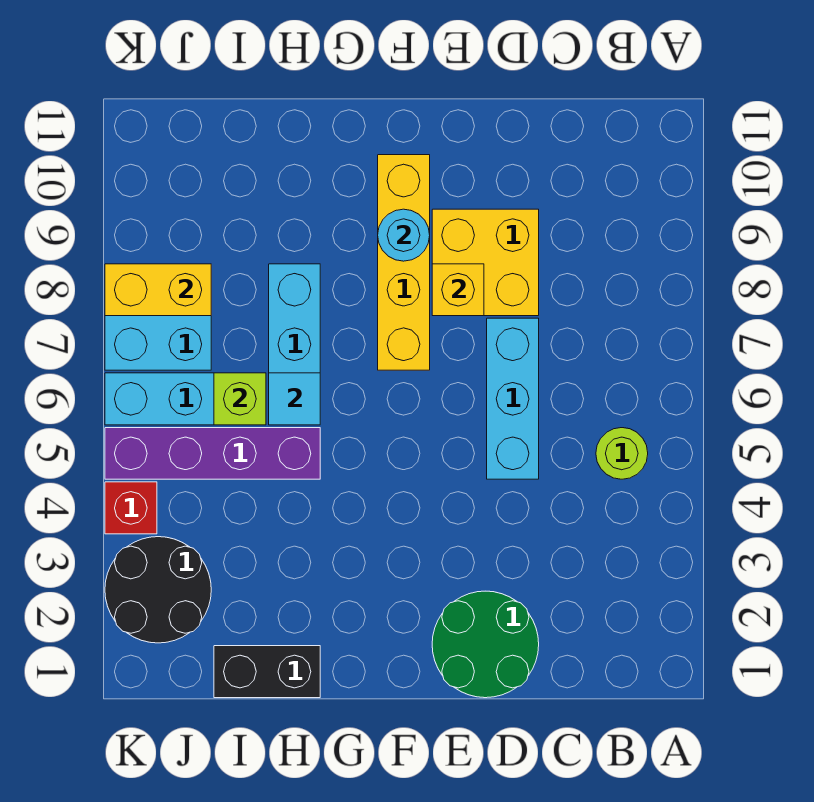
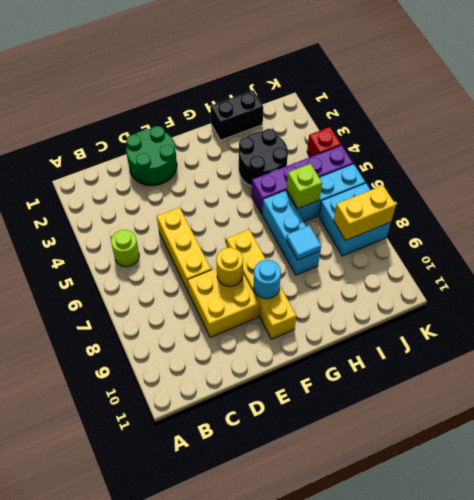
cyan 1x3 brick [487,318,539,479] -> yellow 1x3 brick [157,207,211,293]
yellow 1x1 brick [432,264,484,316] -> yellow 1x1 round brick [216,248,243,287]
cyan 1x1 tile [269,373,320,425] -> cyan 1x1 tile moved to [286,226,321,260]
black 2x2 round brick [105,537,211,643] -> black 2x2 round brick moved to [239,129,288,186]

